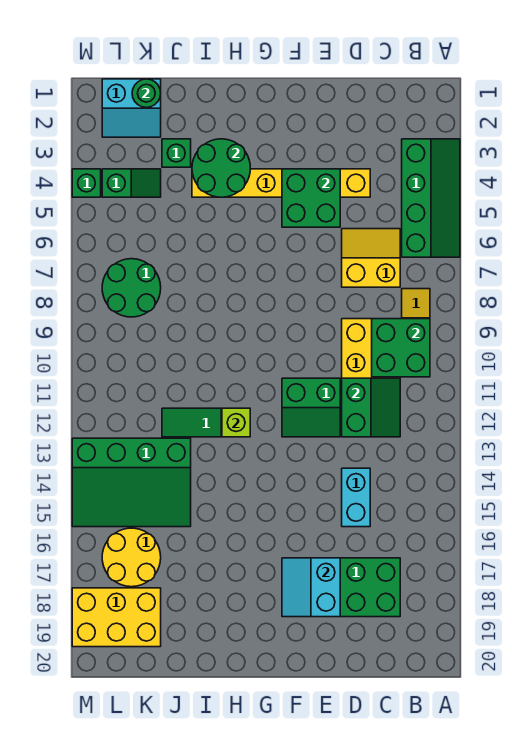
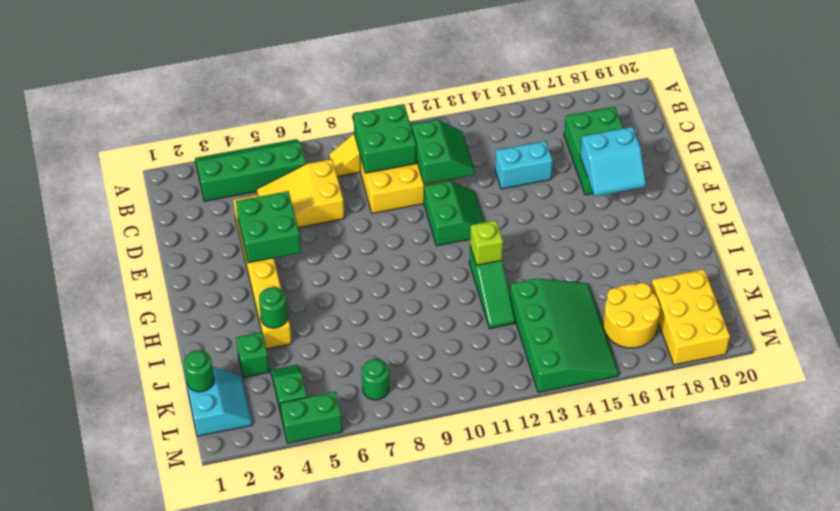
yellow 2x2 slope [342,229,400,287] -> yellow 2x3 slope [257,159,344,227]
green 2x2 slope [342,378,400,437] -> green 2x2 slope turned to [412,120,475,184]
green 2x2 round brick [192,139,250,197] -> green 1x1 round brick [259,287,288,328]
green 2x2 round brick [102,259,161,317] -> green 1x1 round brick [362,359,389,400]
green 1x1 brick [72,169,101,197] -> green 1x2 brick [280,392,342,443]

